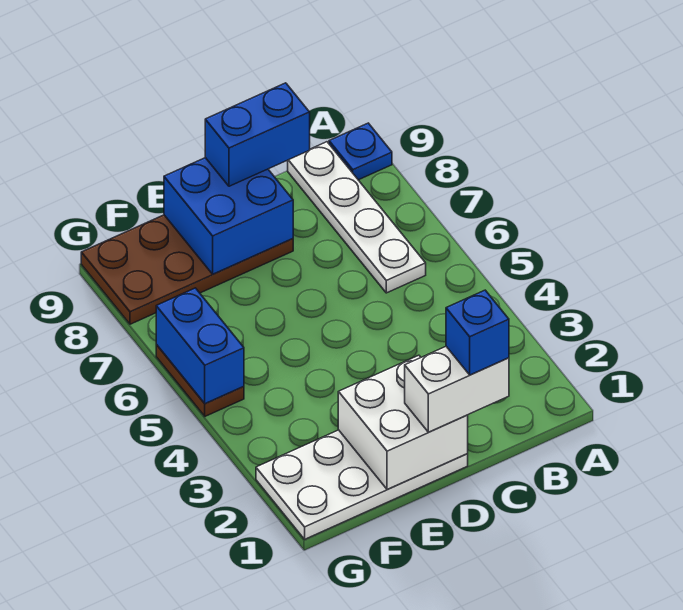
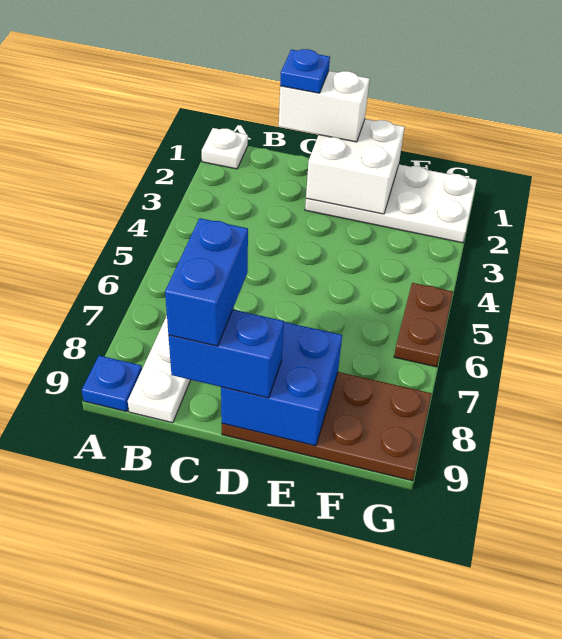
none -> white 1x1 plate [202,128,248,169]
blue 1x1 brick [446,290,509,375] -> blue 1x1 plate [280,49,330,93]
blue 1x2 brick [156,288,244,404] -> blue 1x2 brick moved to [165,218,248,346]

